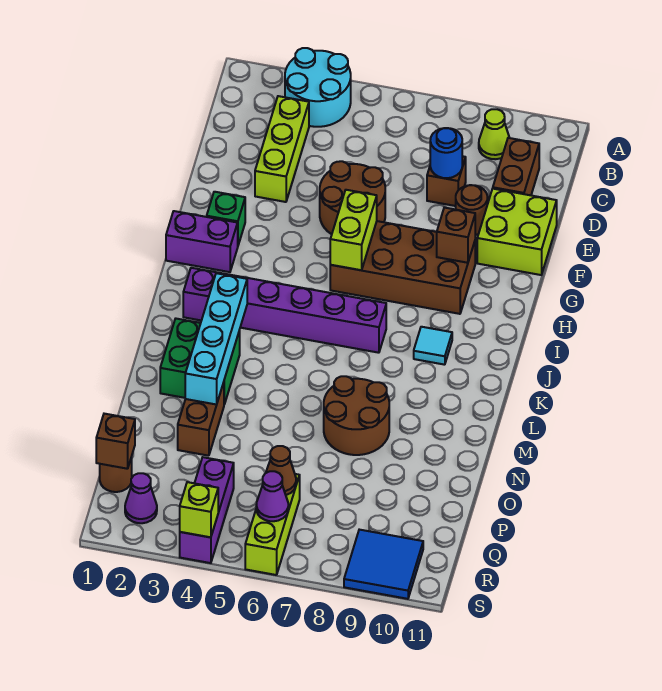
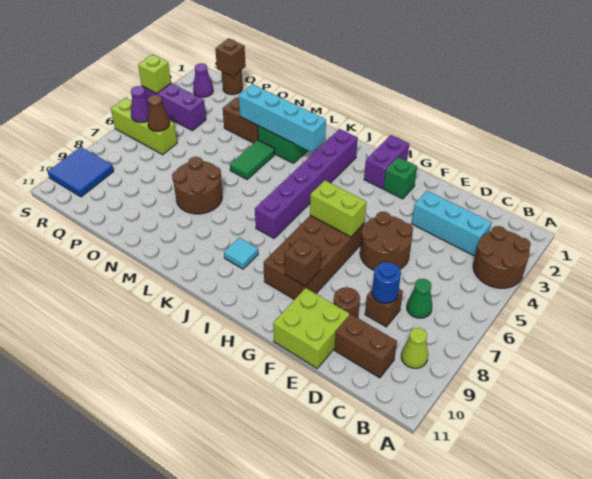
cyan 2x2 round brick [285,48,351,127] -> brown 2x2 round brick [473,226,531,288]
lime 1x3 brick [255,96,309,202] -> cyan 1x3 brick [412,191,492,256]
none -> green 1x1 cone [407,279,432,318]
none -> green 1x2 tile [230,140,275,179]

